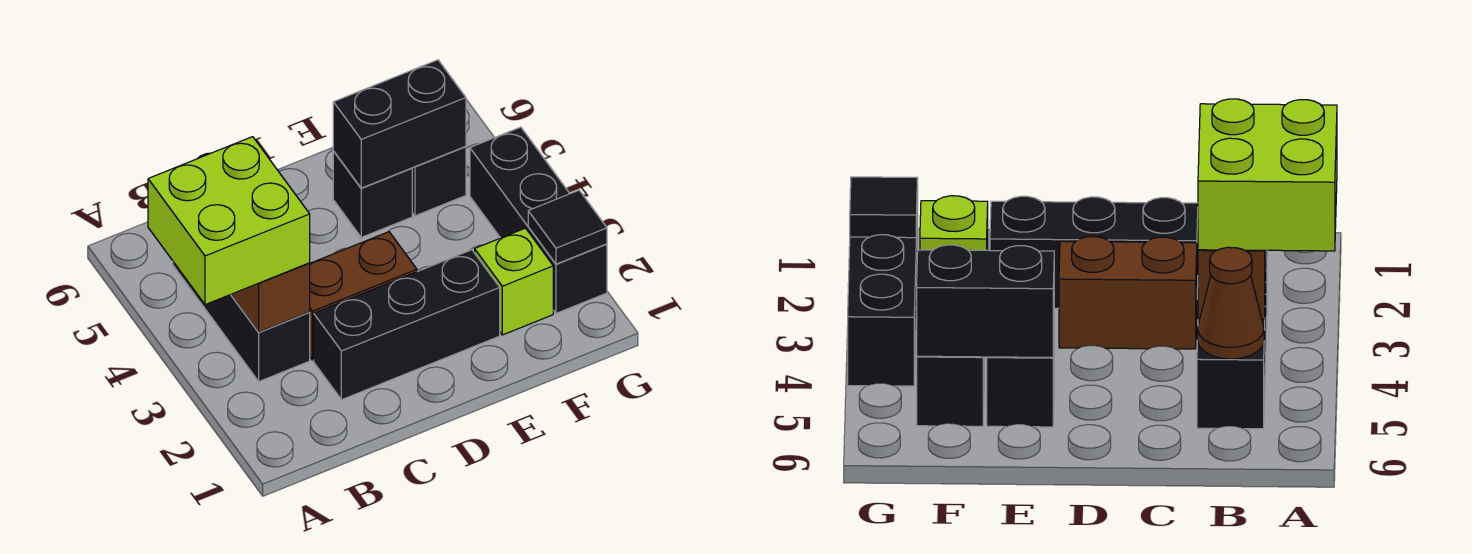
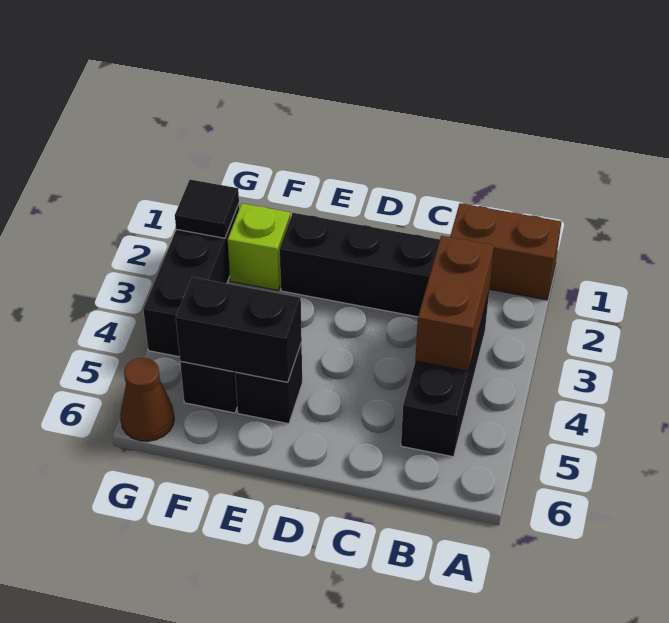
lime 2x2 brick [148,137,310,305] -> none
brown 1x1 cone [1197,247,1264,359] -> brown 1x1 cone moved to [120,358,174,441]
brown 1x2 brick [309,232,417,360] -> brown 1x2 brick moved to [450,203,561,300]

